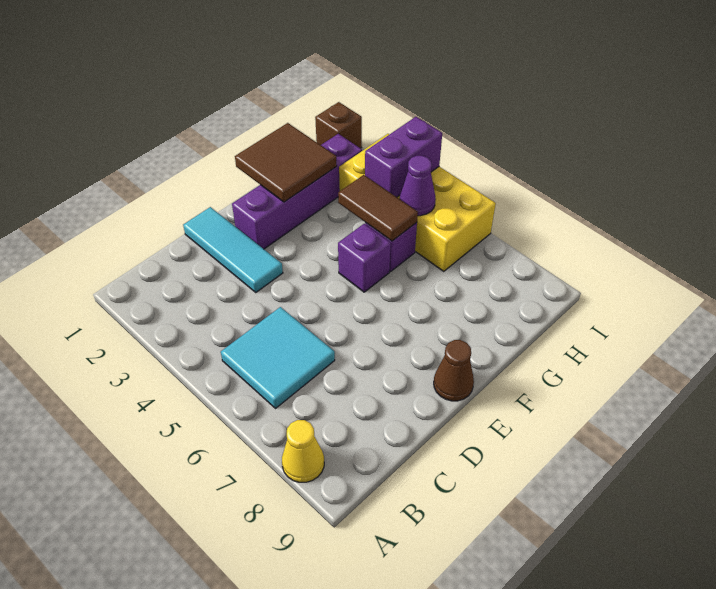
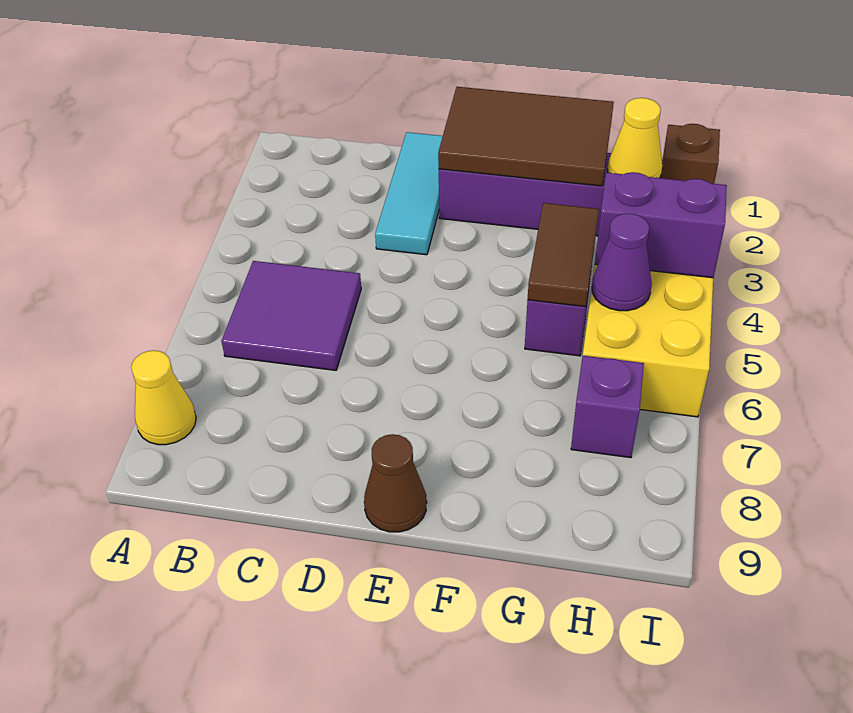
cyan 2x2 tile [221,307,335,408] -> purple 2x2 tile [221,261,361,370]
brown 2x2 tile [235,123,337,202] -> brown 2x3 tile [438,87,614,186]
purple 1x1 brick [338,224,391,292] -> purple 1x1 brick moved to [571,356,644,458]
none -> yellow 1x1 cone [608,98,662,178]

